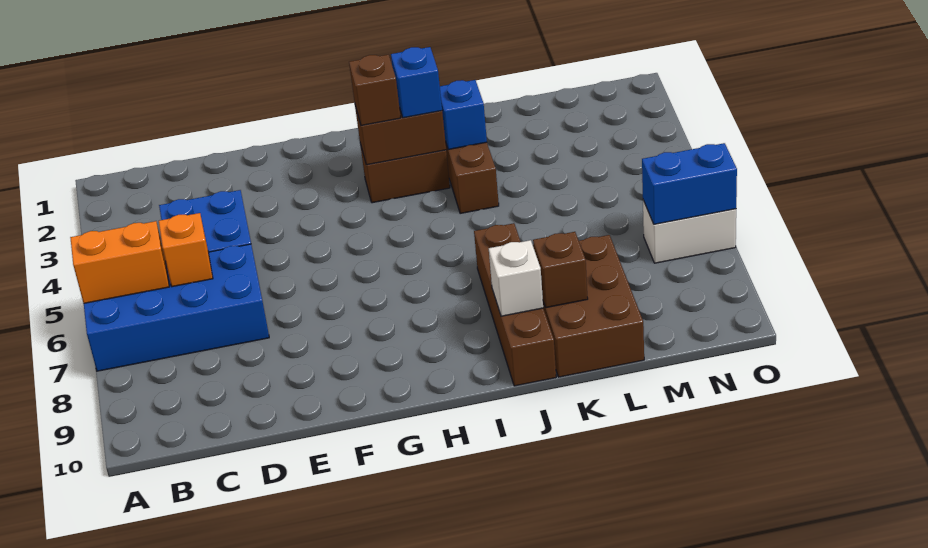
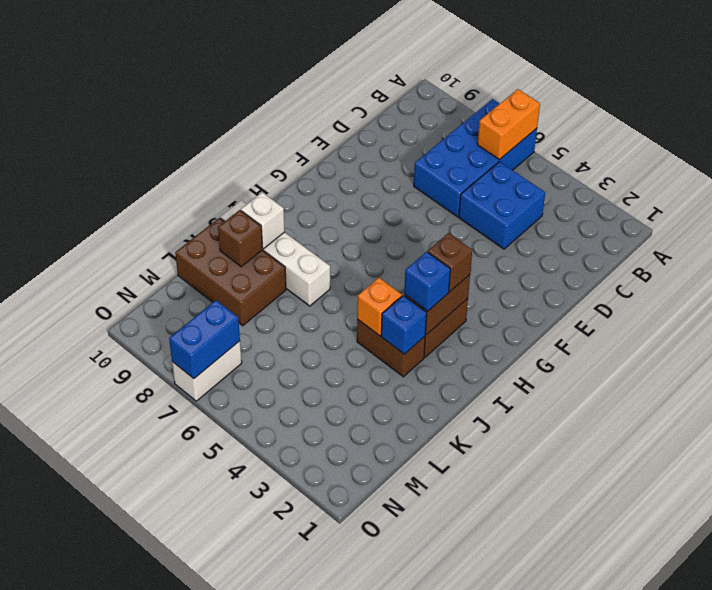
orange 1x1 brick [159,213,213,287] -> orange 1x1 brick moved to [357,278,402,336]
brown 1x4 brick [474,223,556,386] -> white 1x4 brick [220,200,330,306]

